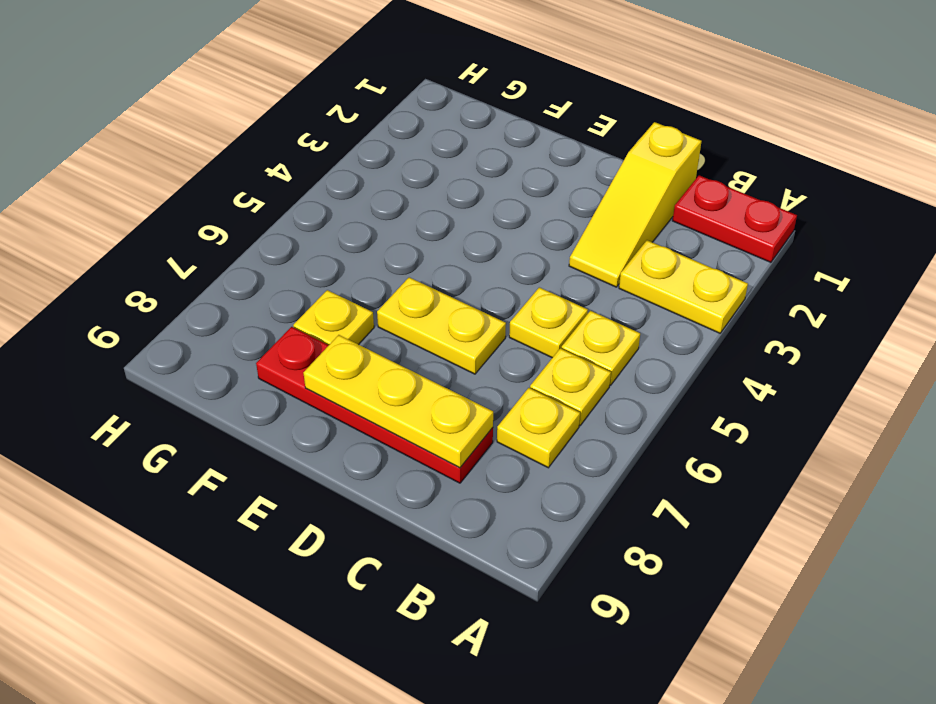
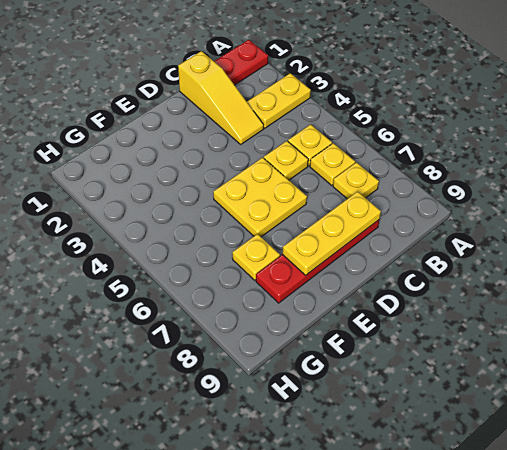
yellow 1x2 plate [377,277,506,374] -> yellow 2x2 plate [213,158,307,237]

